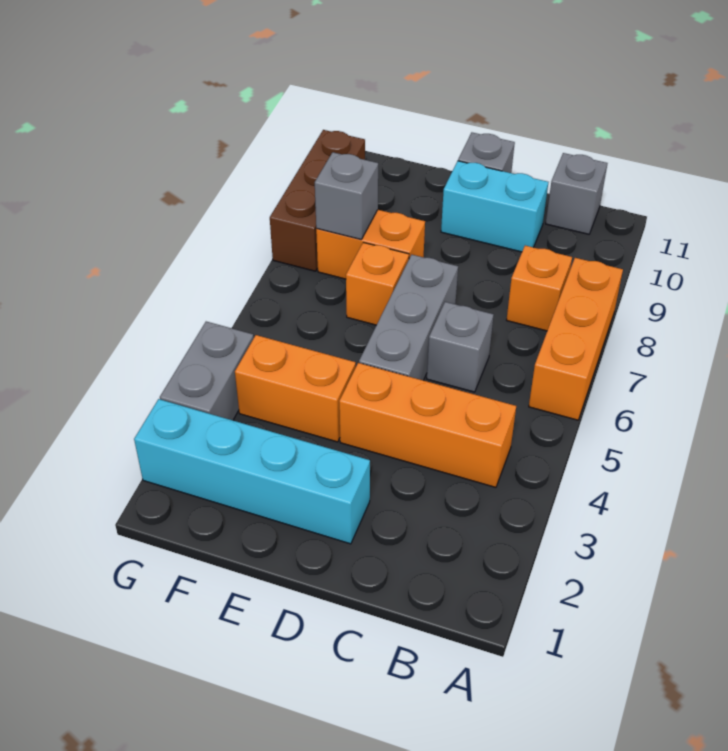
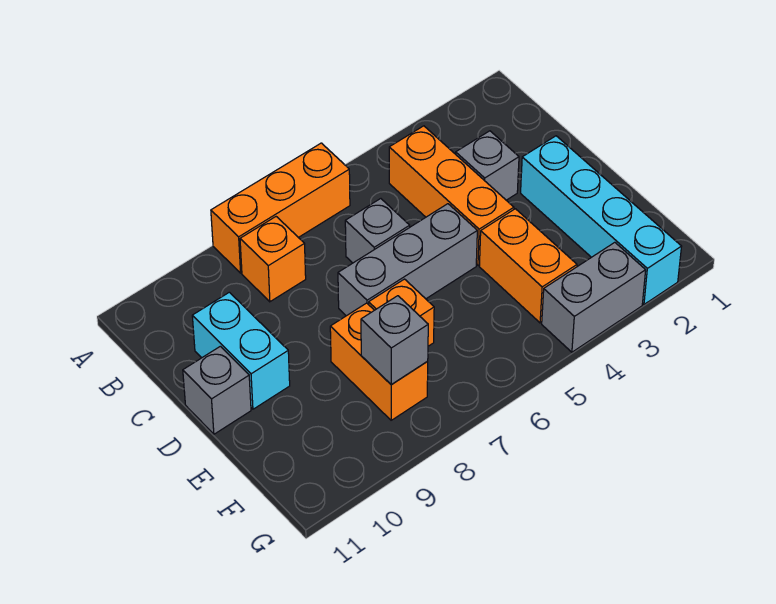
grey 1x1 brick [546,153,607,234] -> grey 1x1 brick moved to [456,131,519,200]
brown 1x3 brick [270,130,365,271] -> none

